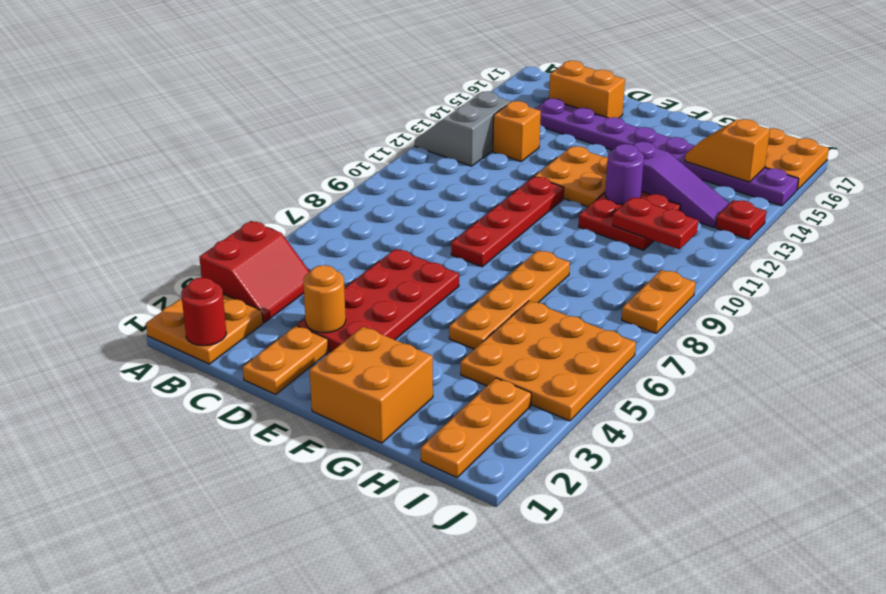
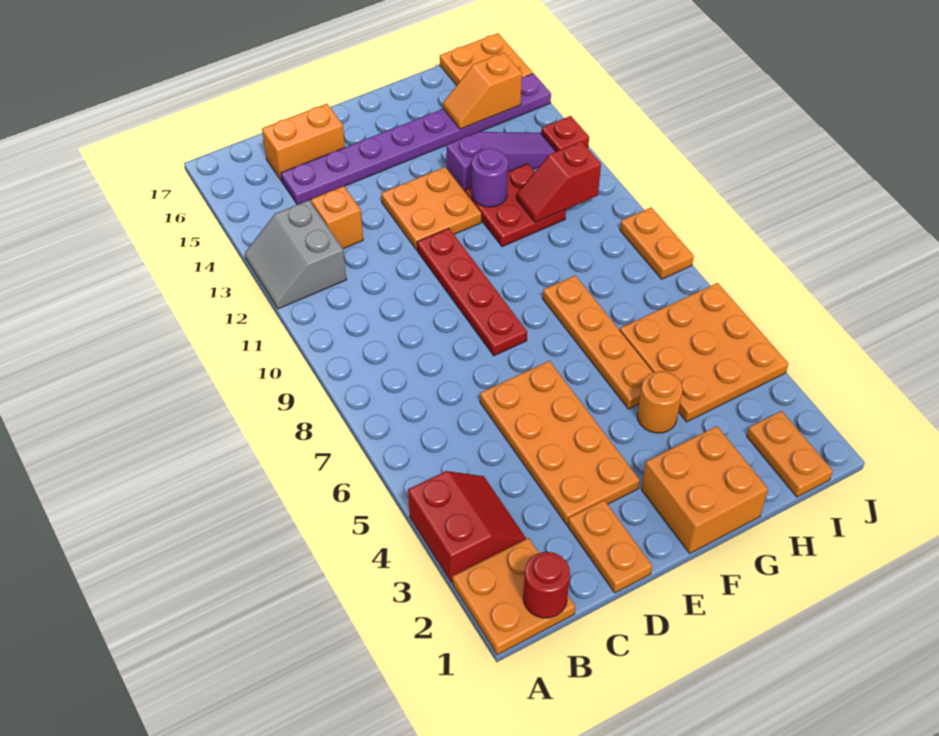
red 2x4 plate [298,249,459,352] -> orange 2x4 plate [480,361,640,525]
orange 1x1 round brick [303,265,346,333] -> orange 1x1 round brick moved to [637,371,683,433]
red 1x2 plate [613,197,698,249] -> red 1x2 slope [517,141,601,222]
orange 1x3 plate [421,378,531,477] -> orange 1x2 plate [747,411,833,497]

